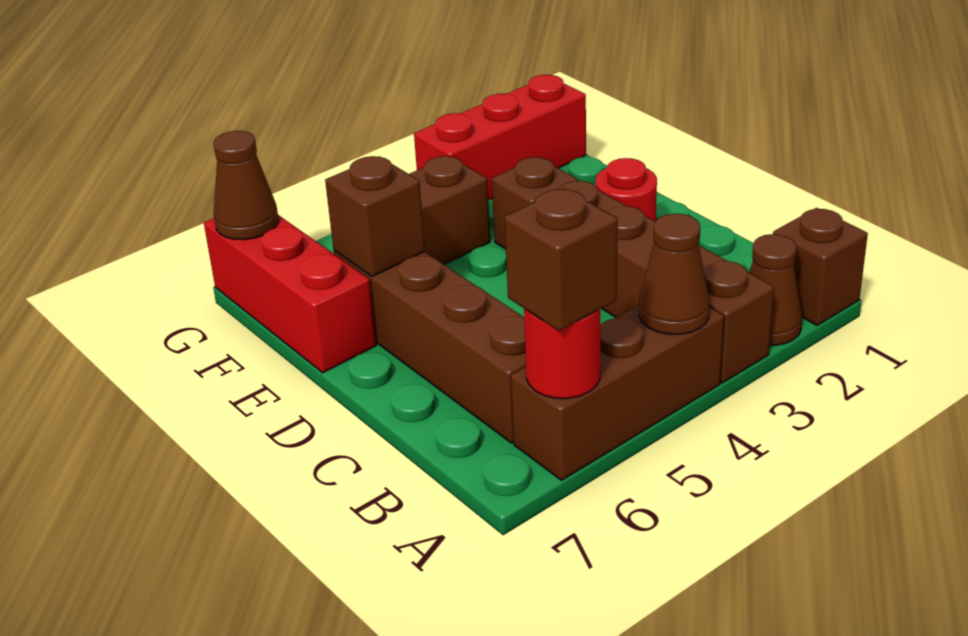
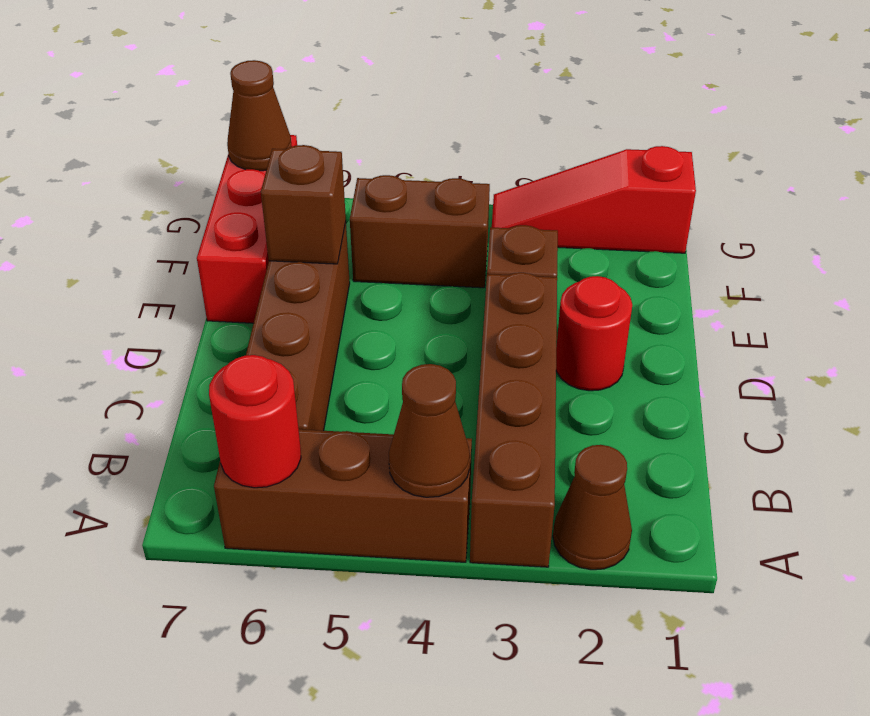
brown 1x1 brick [773,208,868,326] -> none
brown 1x1 brick [505,188,618,331] -> none
red 1x3 brick [414,75,586,200] -> red 1x3 slope [492,146,696,253]

